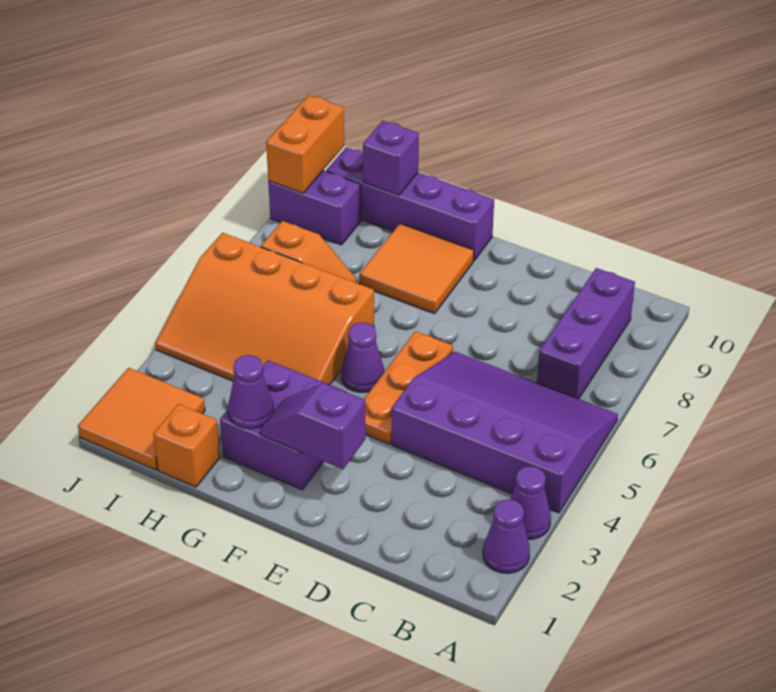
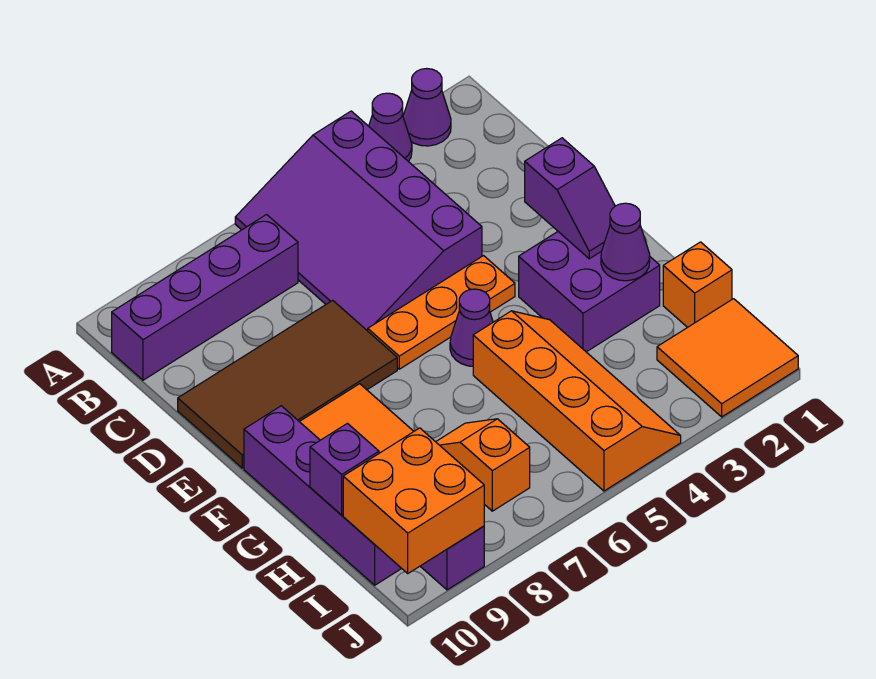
purple 1x3 brick [537,268,635,399] -> purple 1x4 brick [112,215,298,380]
none -> brown 2x4 tile [178,300,397,468]
orange 3x4 slope [155,233,374,385] -> orange 2x4 slope [473,311,681,491]
orange 1x2 brick [266,95,344,193] -> orange 2x2 brick [343,428,484,573]

